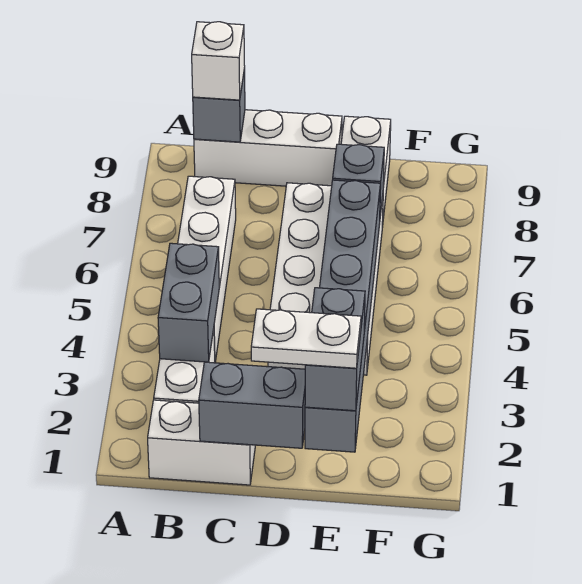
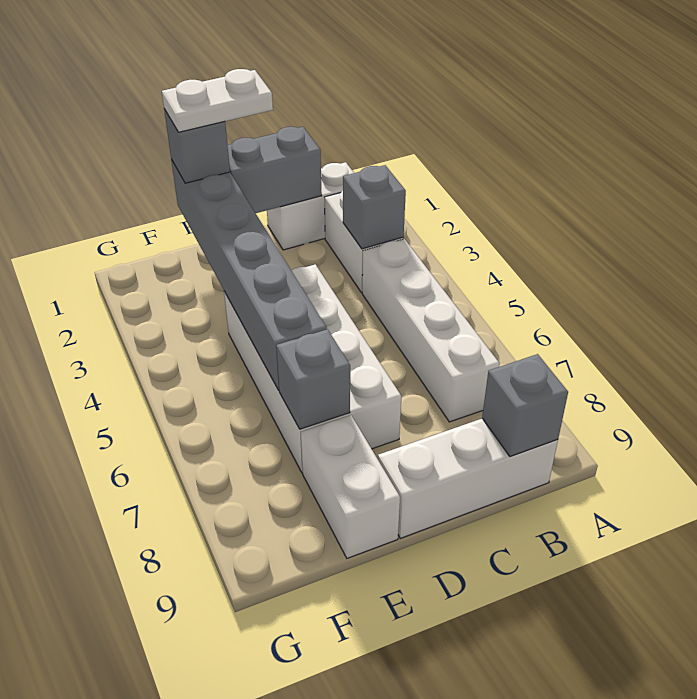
grey 1x2 brick [158,243,219,362] -> grey 1x1 brick [343,165,406,249]
white 1x1 brick [192,22,245,100] -> none
grey 1x2 brick [305,288,365,411] -> grey 1x1 brick [164,109,230,183]

